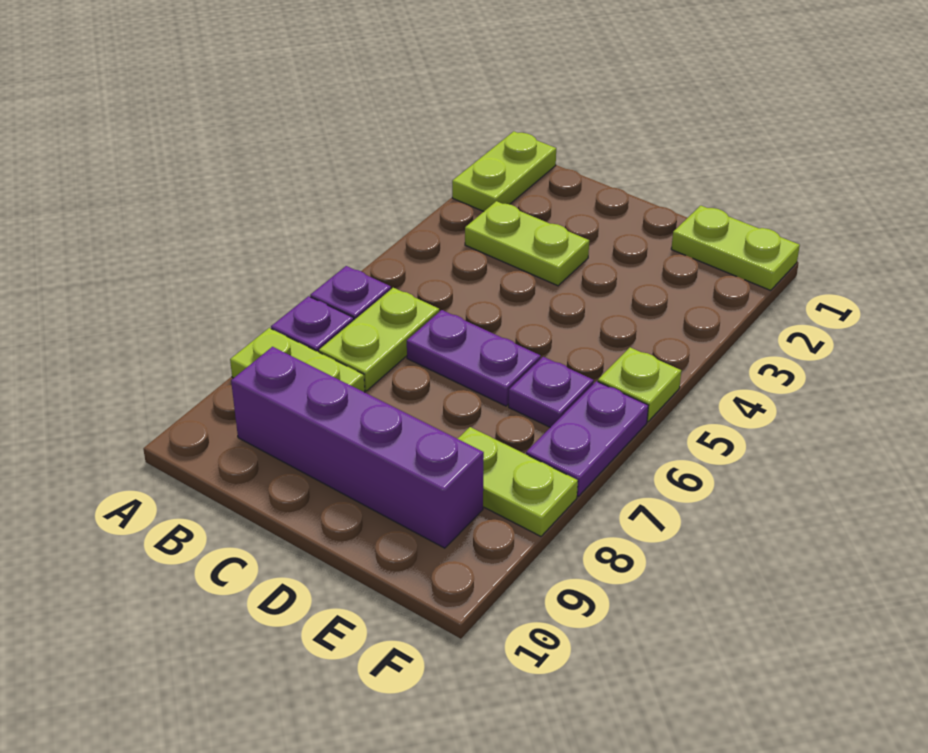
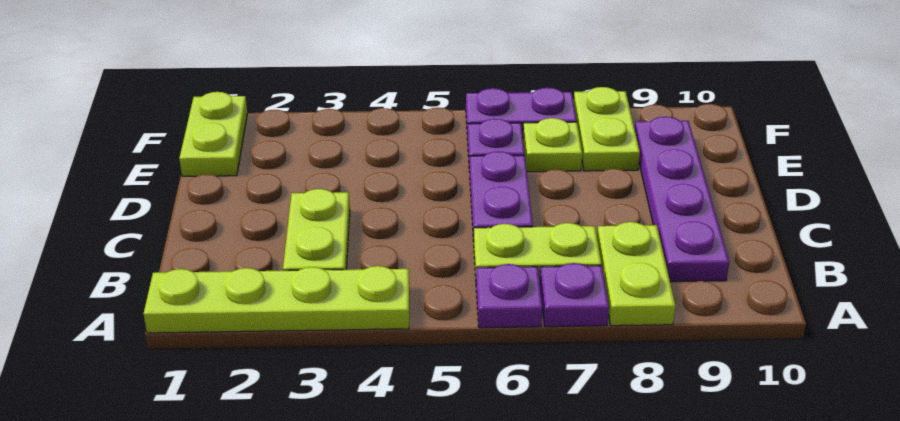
lime 1x2 plate [452,131,556,211] -> lime 1x4 plate [144,266,409,333]
purple 1x4 brick [231,347,484,548] -> purple 1x4 plate [635,117,729,282]
lime 1x1 plate [598,347,681,421] -> lime 1x1 plate moved to [523,118,582,172]

